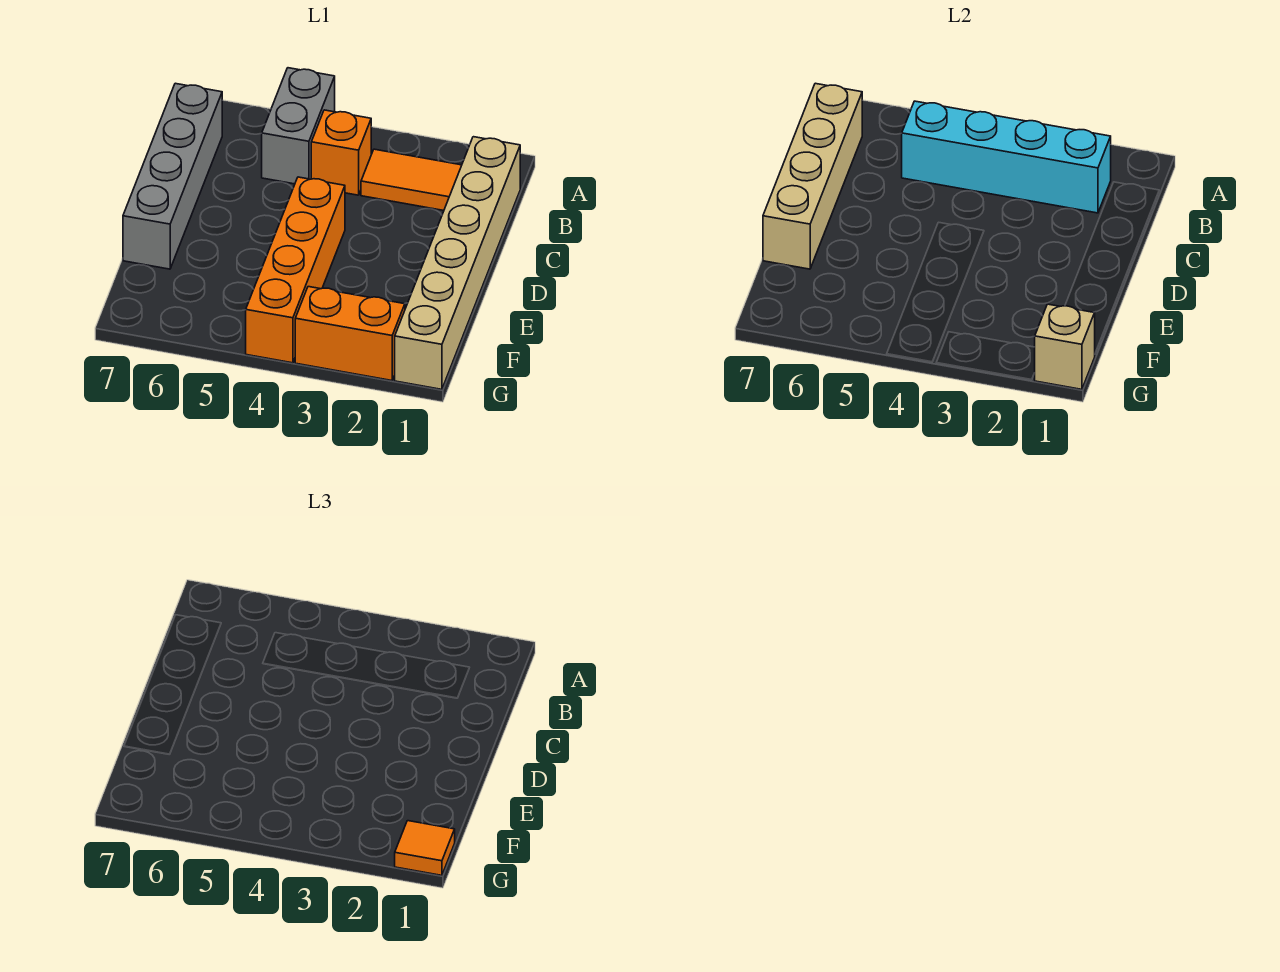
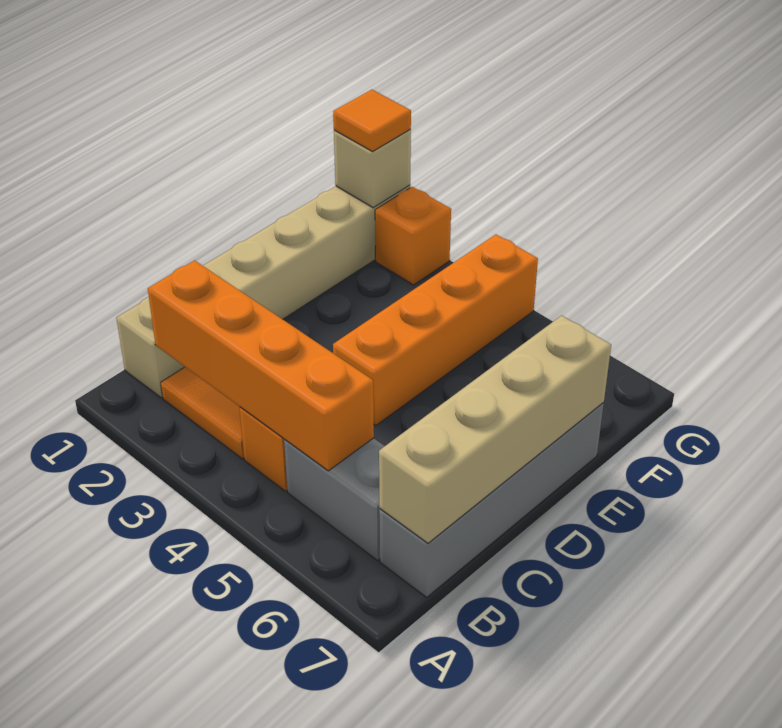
grey 1x2 brick [262,68,335,184] -> grey 1x2 brick turned to [284,438,384,560]
cyan 1x4 brick [902,101,1111,213] -> orange 1x4 brick [148,261,374,471]
orange 1x2 brick [295,287,405,381] -> orange 1x1 brick [375,187,451,285]

